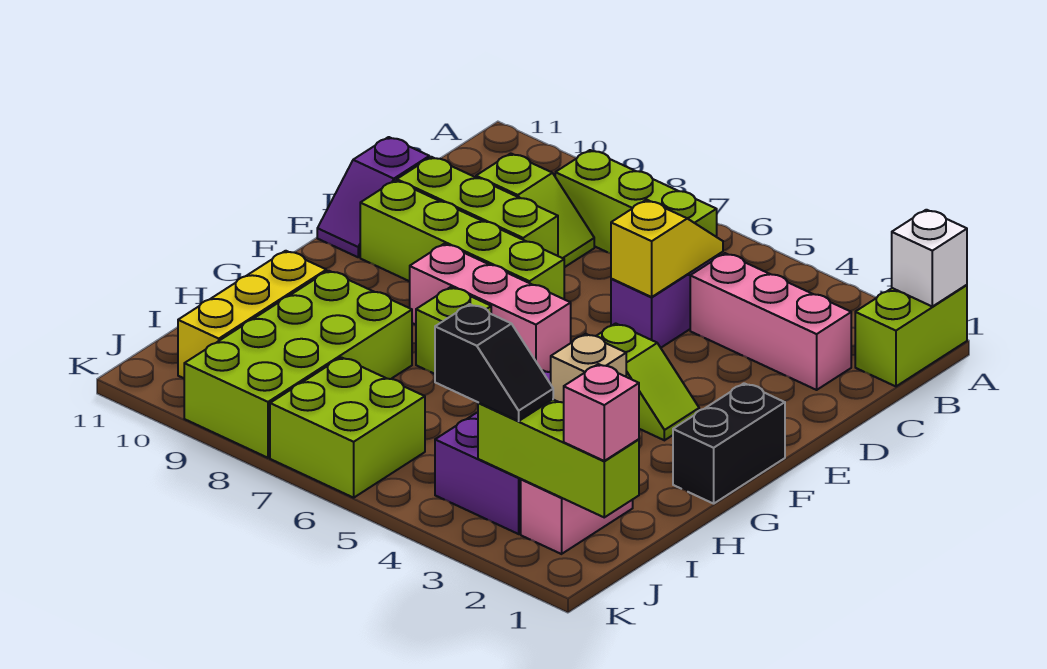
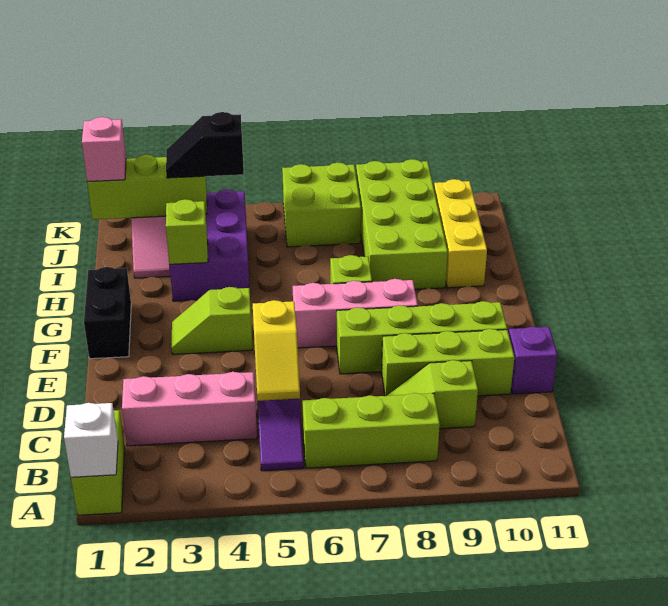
tan 1x1 brick [551,334,626,402] -> lime 1x1 brick [166,199,208,264]

